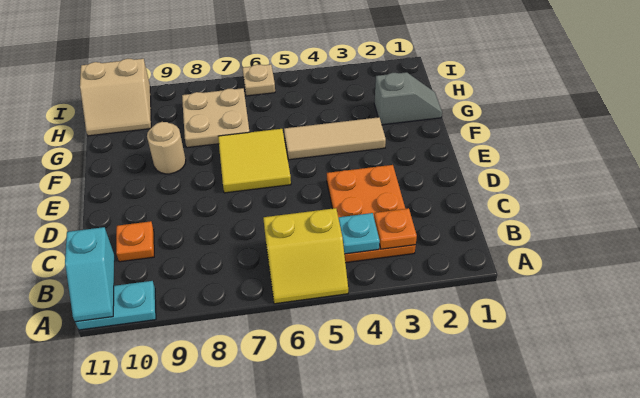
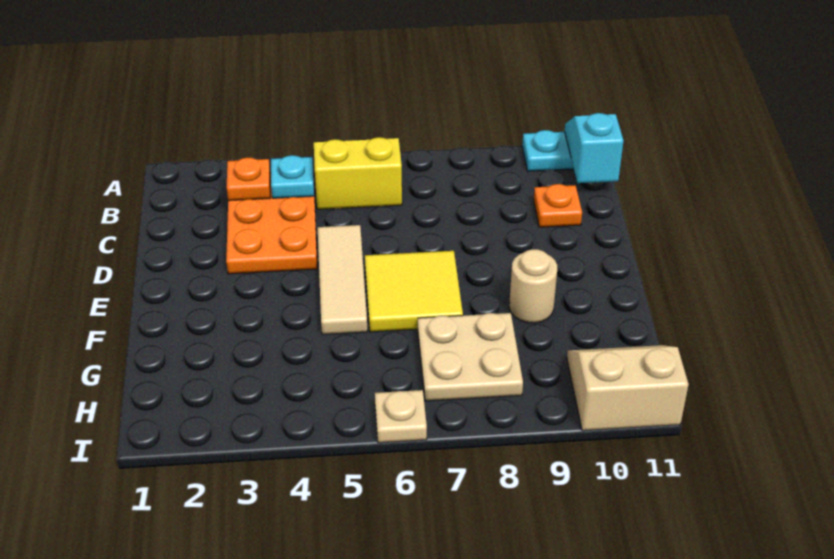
tan 1x3 tile [284,117,386,160] -> tan 1x3 tile turned to [318,225,367,335]
grey 1x2 slope [374,72,442,125] -> none

